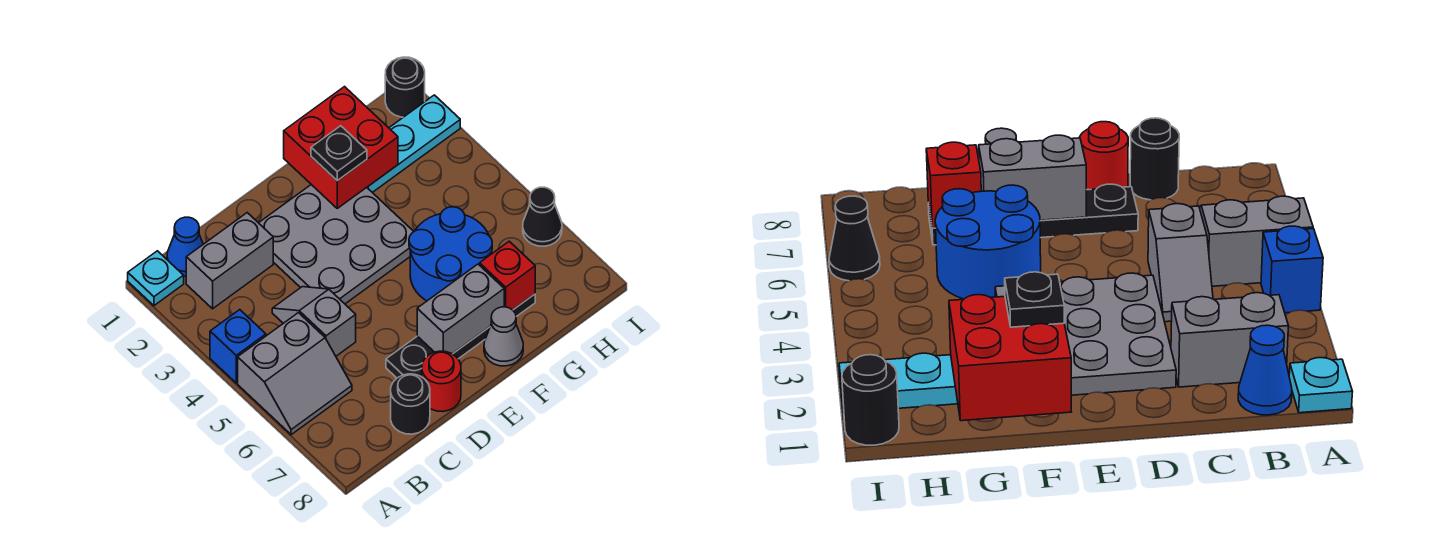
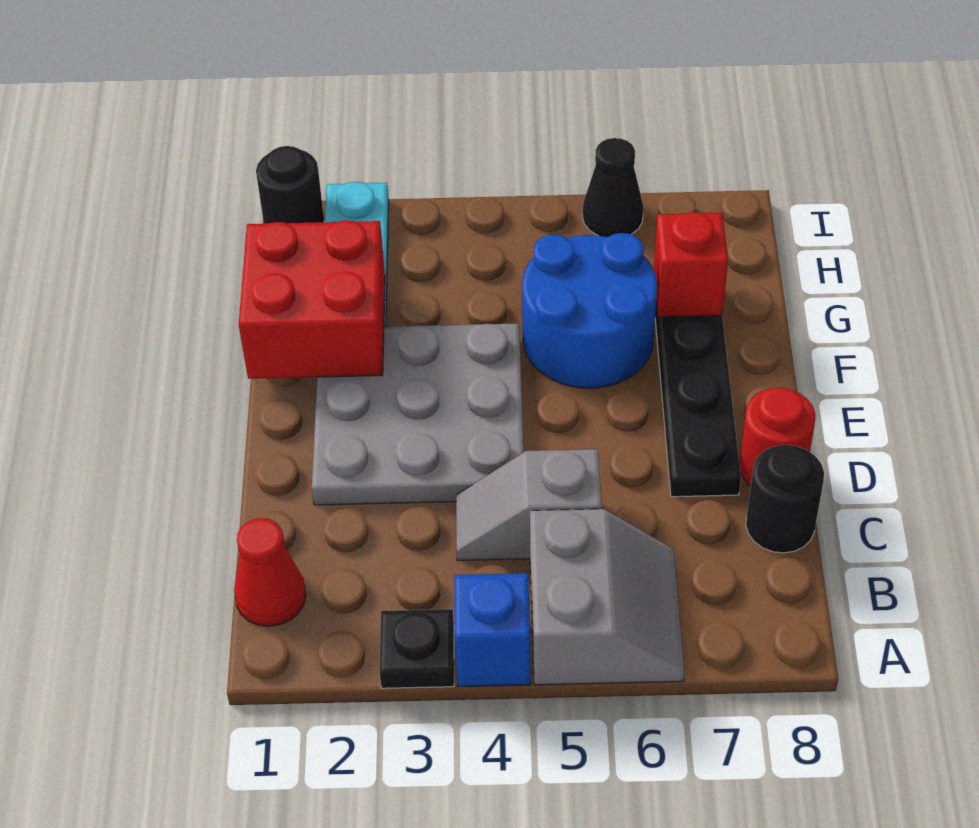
cyan 1x1 plate [128,251,184,306] -> none
blue 1x1 cone [167,217,203,276] -> red 1x1 cone [234,518,306,626]
grey 1x2 brick [186,213,273,309] -> none
grey 1x2 brick [417,264,504,354] -> none
black 1x1 plate [311,126,367,181] -> black 1x1 plate moved to [380,609,454,688]
grey 1x1 cone [484,307,523,366] -> none

